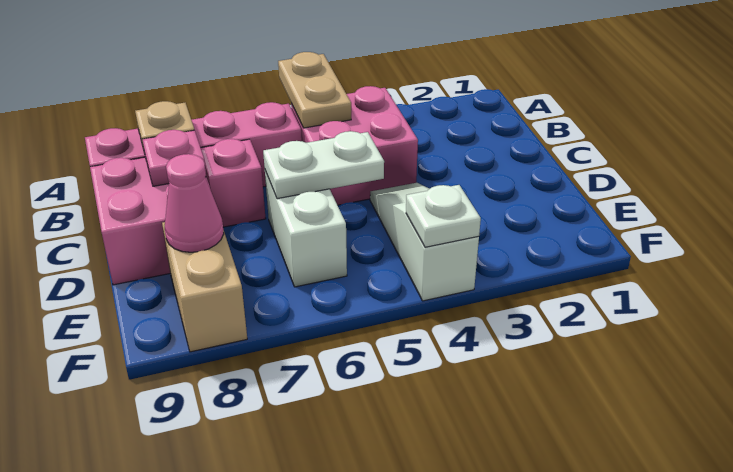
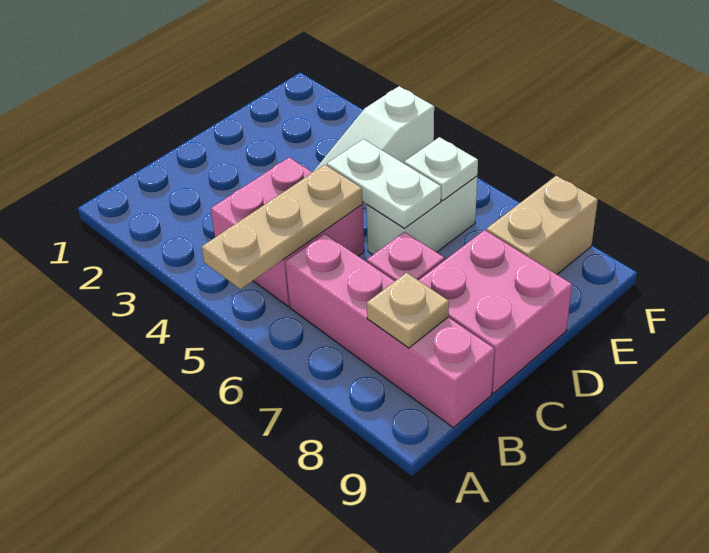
tan 1x2 plate [278,52,351,128] -> tan 1x3 plate [202,165,363,289]
pink 1x1 plate [142,130,206,186] -> none
pink 1x1 cone [165,154,224,252] -> none
white 1x1 plate [406,185,481,247] -> white 1x1 plate moved to [404,137,478,201]

